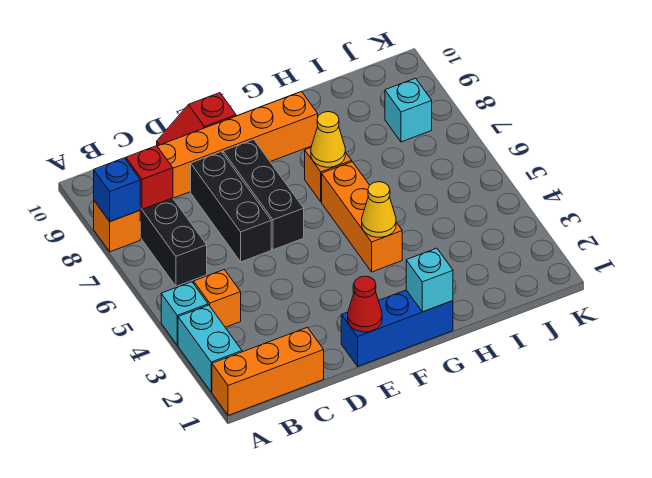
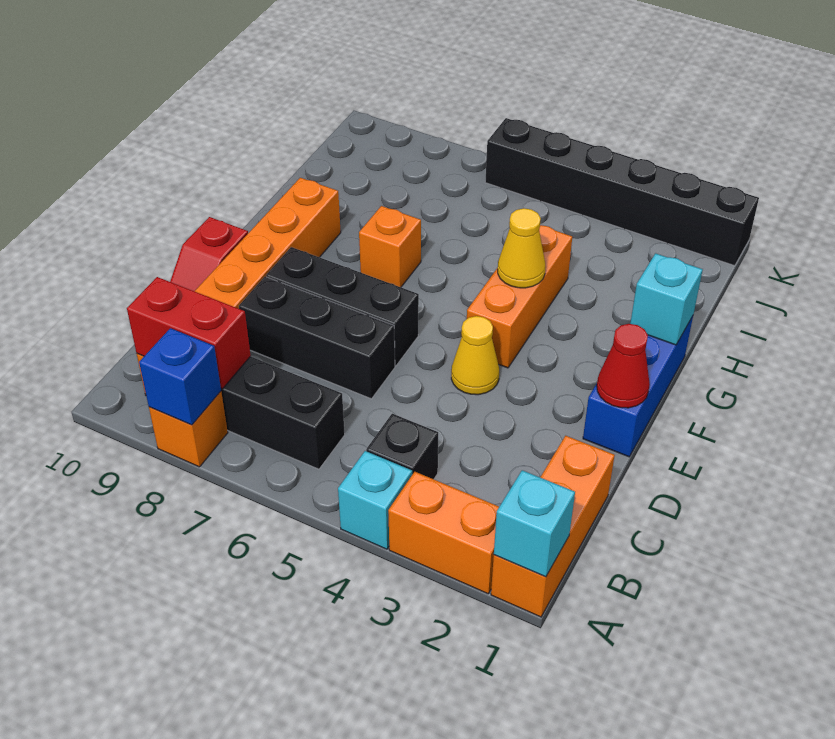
cyan 1x2 brick [178,305,242,392] -> orange 1x2 brick [388,472,499,594]
orange 1x1 brick [194,270,241,327] -> black 1x1 brick [366,414,438,479]
red 1x1 brick [126,146,173,209] -> red 1x2 brick [127,277,251,389]
orange 1x3 brick [322,162,402,272] -> orange 1x3 brick turned to [467,225,572,368]
yellow 1x1 cone [311,112,345,167] -> yellow 1x1 cone moved to [451,316,499,395]
cyan 1x1 brick [385,78,432,142] -> cyan 1x1 brick moved to [494,470,575,577]
none -> black 1x6 brick [485,118,759,266]

